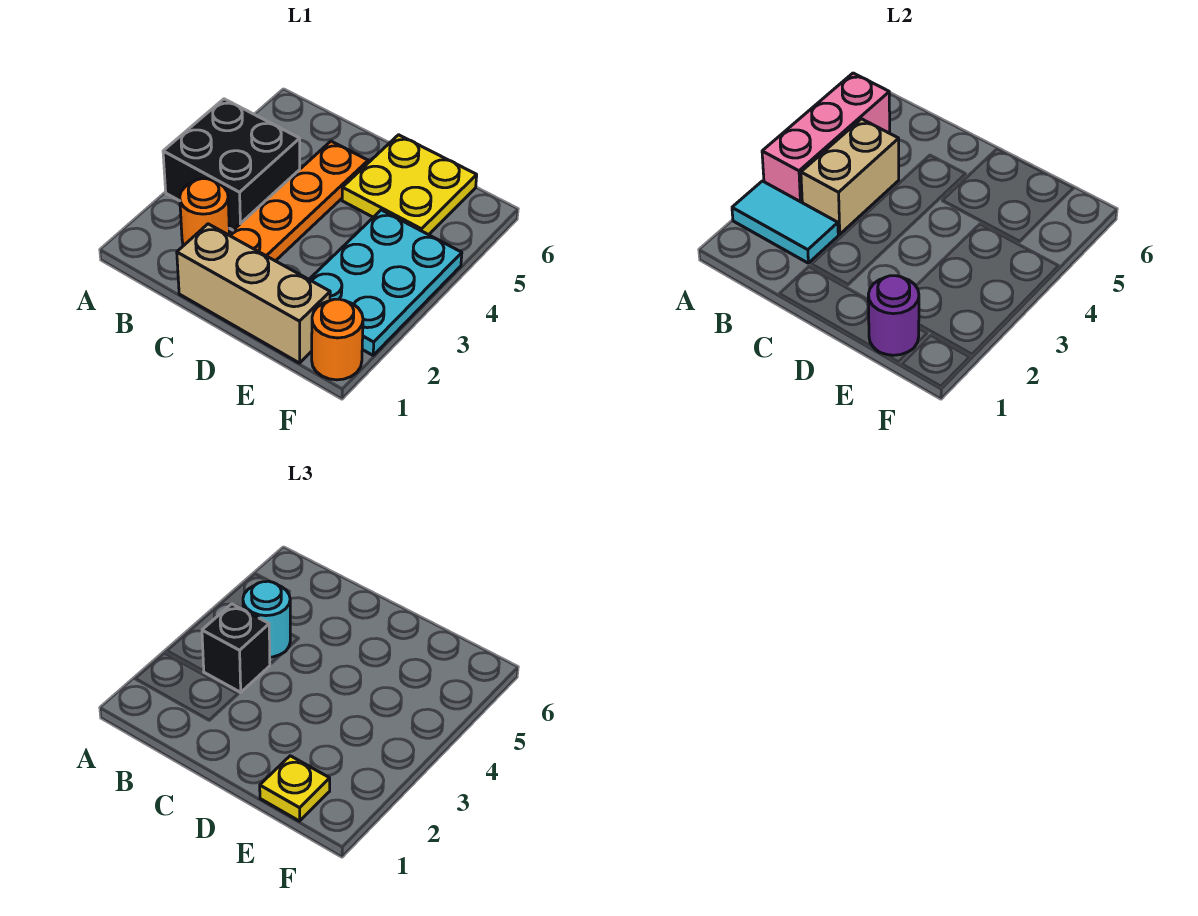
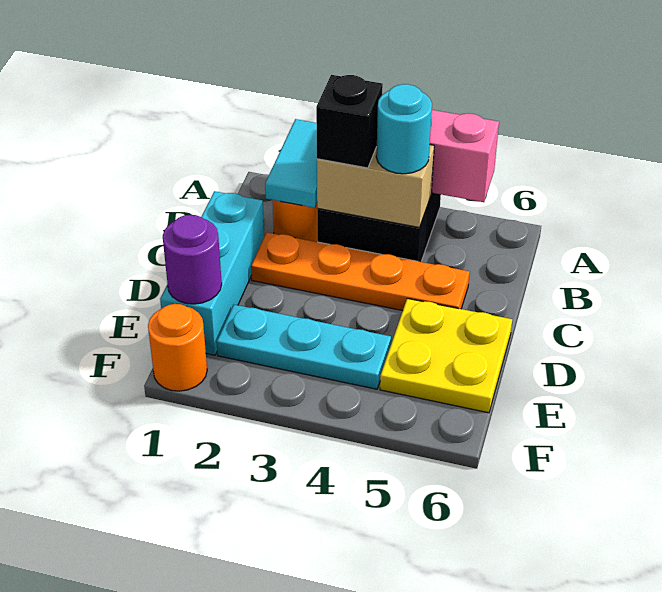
tan 1x3 brick [177,224,330,363] -> cyan 1x3 brick [160,191,264,355]
yellow 1x1 plate [260,756,330,821] -> none
cyan 2x3 plate [309,210,462,355] -> cyan 1x3 plate [217,305,391,389]

